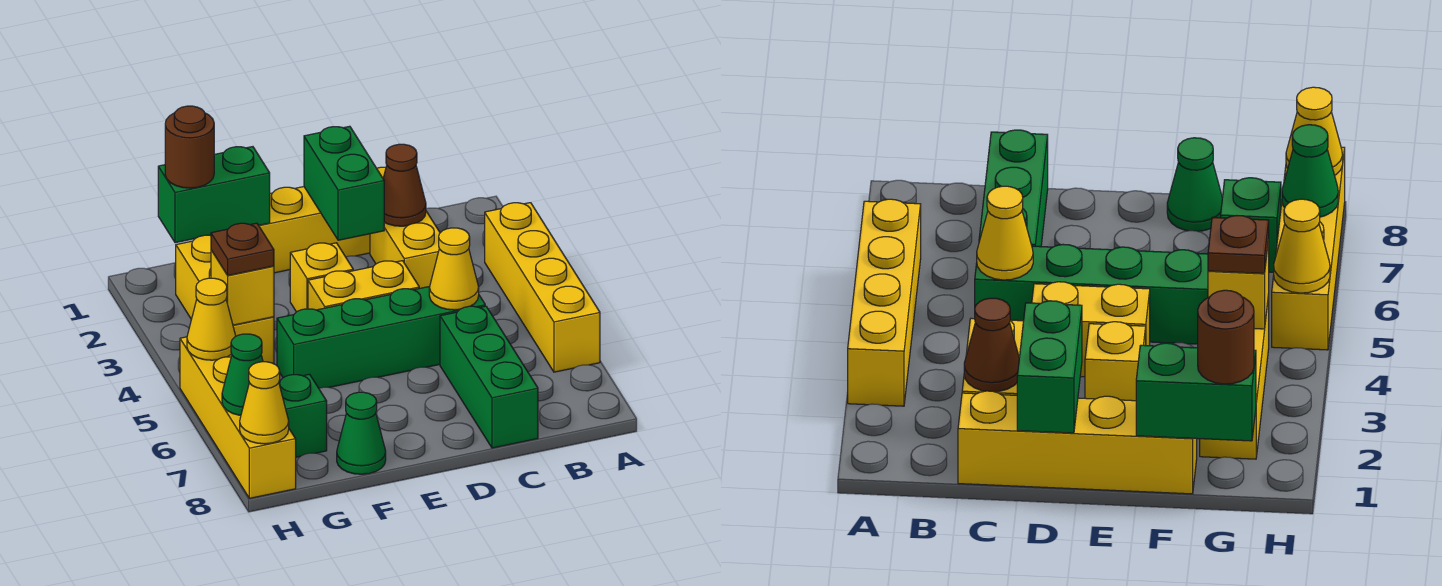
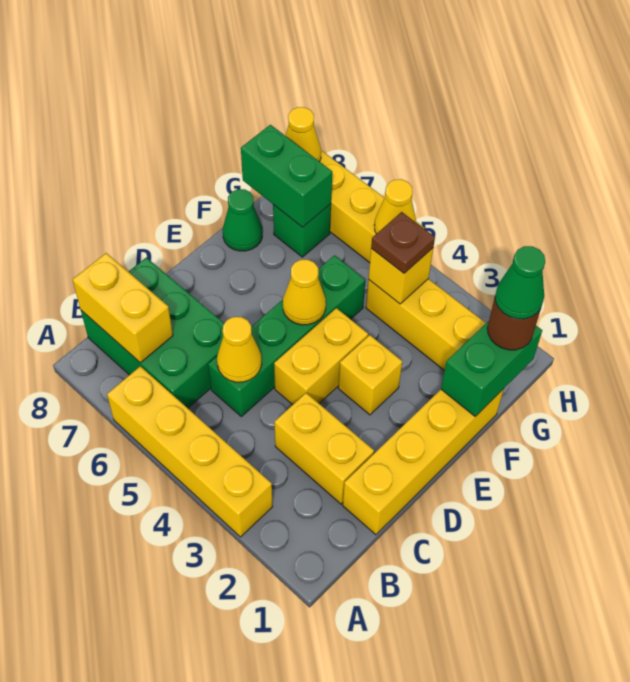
none -> yellow 1x2 brick [73,253,173,363]
brown 1x1 cone [383,144,426,226] -> none
green 1x3 brick [440,306,538,448] -> green 2x3 brick [81,257,224,408]
green 1x2 brick [304,126,384,240] -> green 1x2 brick moved to [241,125,332,227]
none -> yellow 1x1 cone [283,260,326,325]
green 1x1 cone [222,334,263,415] -> green 1x1 cone moved to [495,246,545,319]

